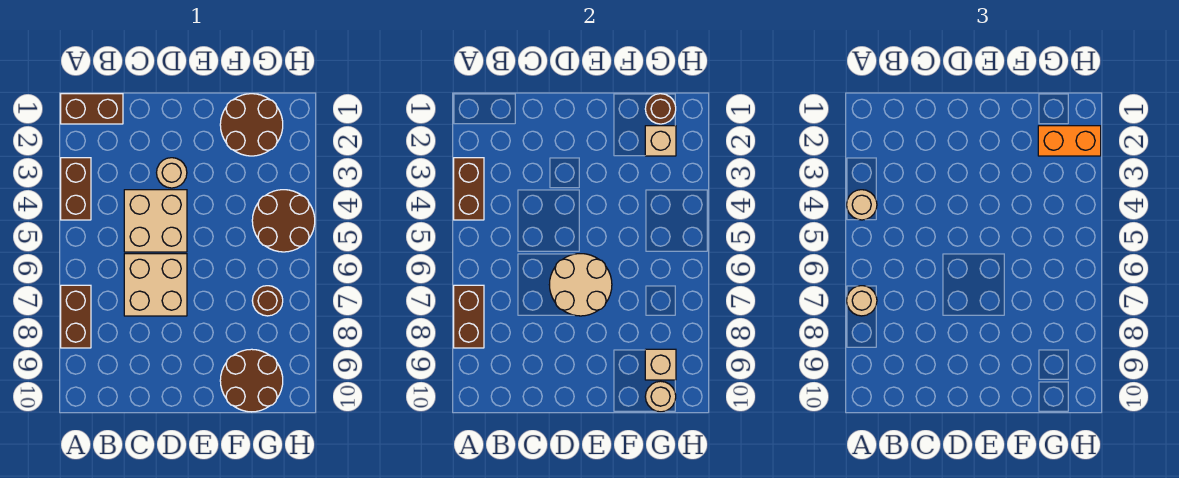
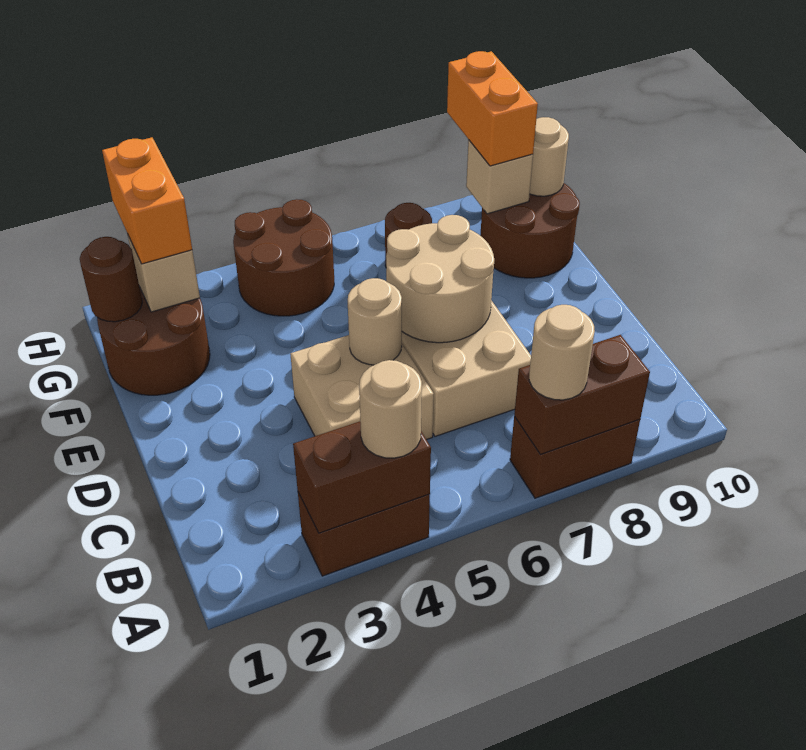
brown 1x2 brick [61,94,123,124] -> none
tan 1x1 round brick [157,158,187,188] -> tan 1x1 round brick moved to [348,278,402,365]
none -> orange 1x2 brick [447,51,538,166]

